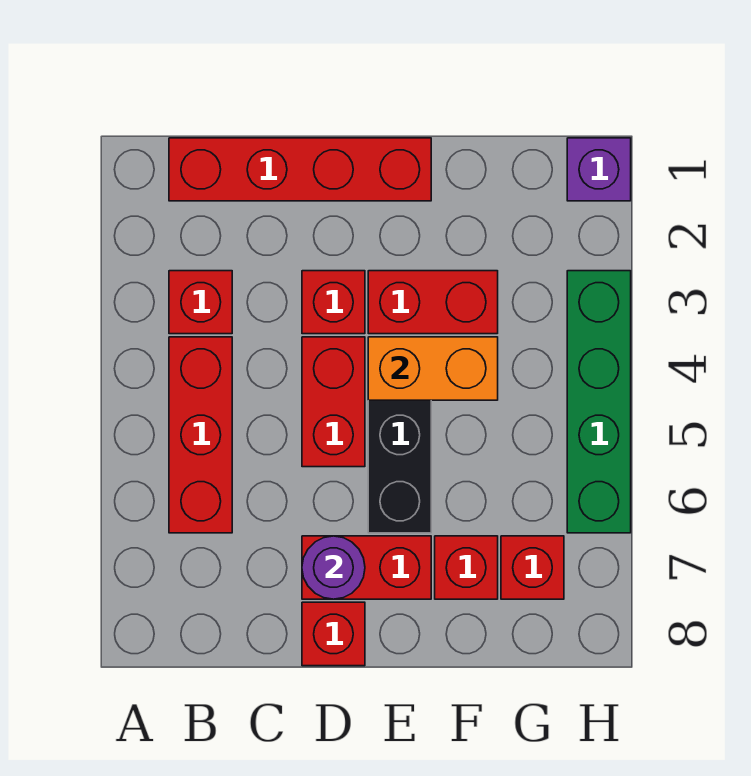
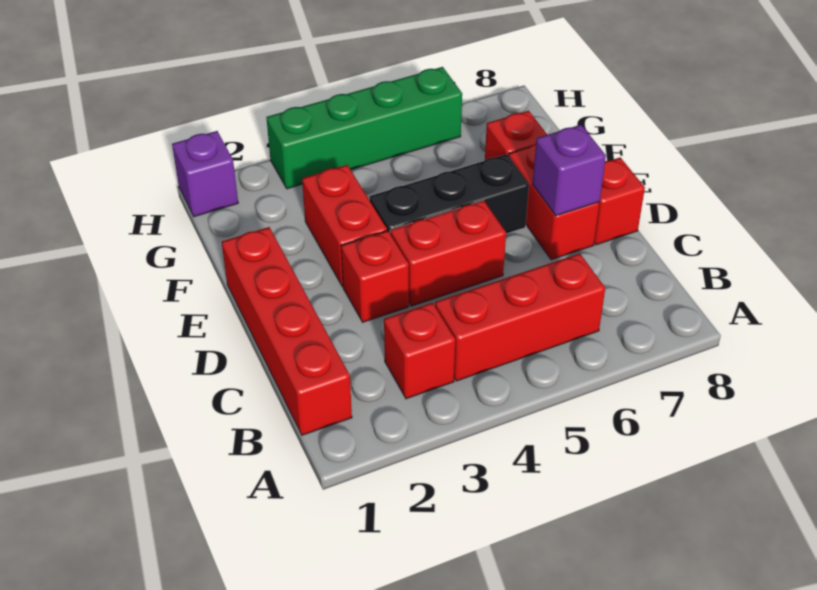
purple 1x1 round brick [302,536,365,599] -> purple 1x1 brick [532,125,606,216]
orange 1x2 brick [368,337,498,400] -> none
red 1x1 brick [501,536,564,599] -> none

